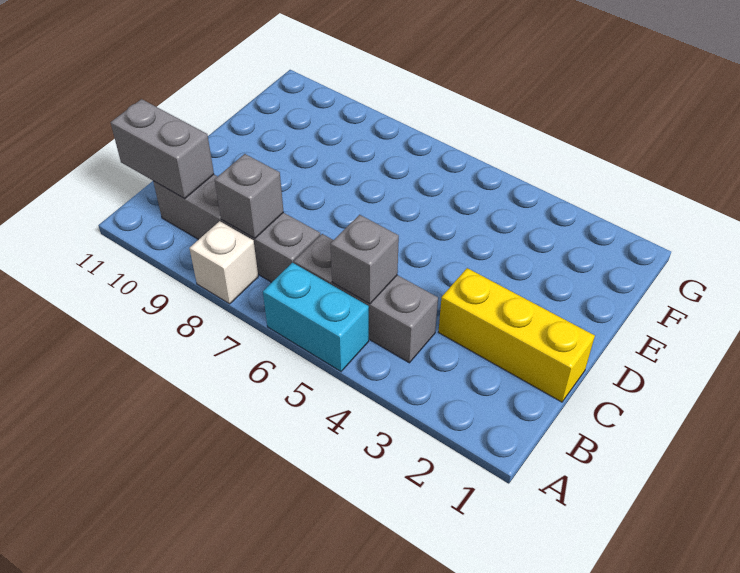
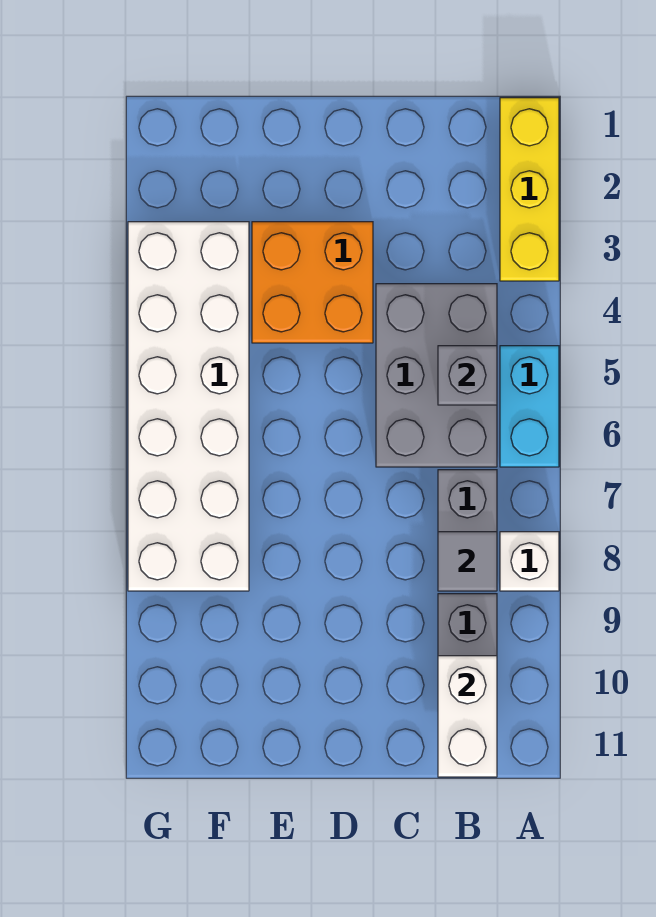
grey 1x3 brick [294,234,438,363] -> grey 2x3 brick [376,284,497,467]
grey 1x1 brick [215,154,284,238] -> grey 1x1 tile [438,532,497,591]
grey 1x2 brick [111,99,214,199] -> white 1x2 brick [438,656,497,777]
yellow 1x3 brick [438,268,595,402] -> yellow 1x3 brick moved to [500,98,559,281]
none -> orange 2x2 brick [252,222,373,343]
none -> white 2x6 brick [128,222,249,591]

